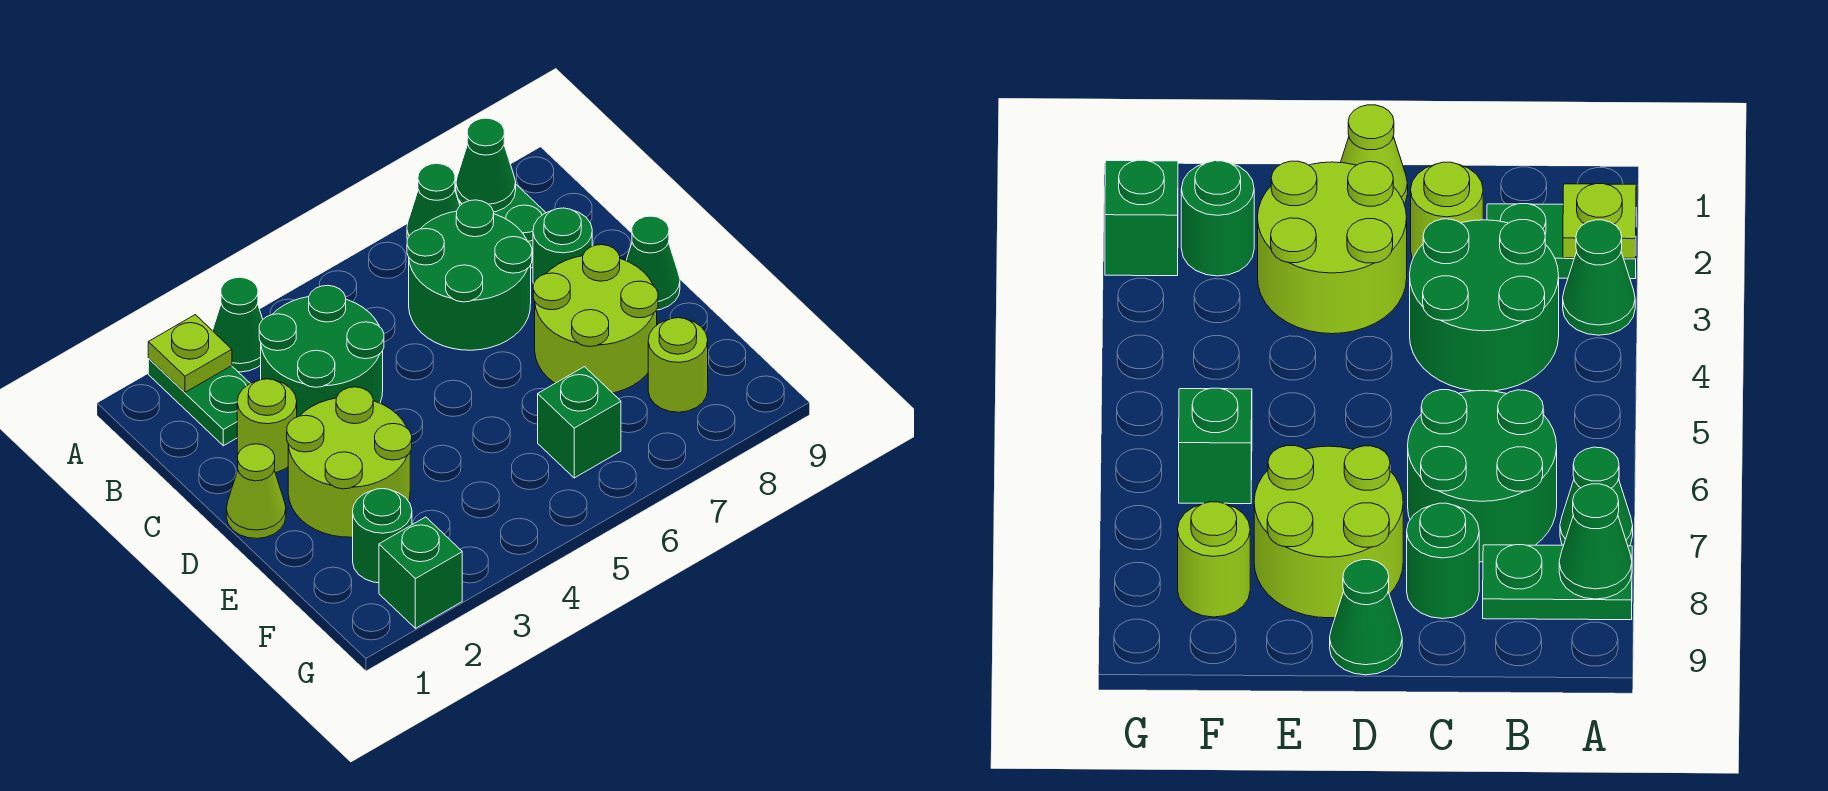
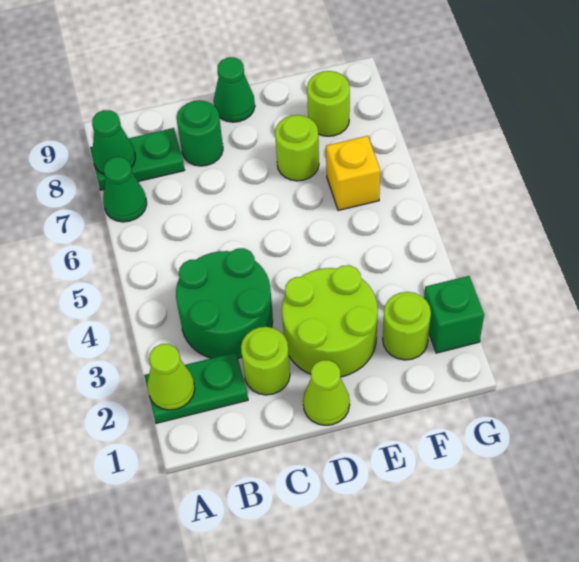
lime 1x1 plate [148,315,232,392] -> lime 1x1 cone [147,344,195,410]
green 1x1 cone [212,277,263,372] -> none
green 2x2 round brick [407,200,532,350] -> none
lime 2x2 round brick [533,245,658,393] -> lime 1x1 round brick [275,115,319,181]
green 1x1 round brick [353,489,412,583] -> lime 1x1 round brick [383,292,431,360]
green 1x1 brick [538,367,621,478] -> yellow 1x1 brick [326,136,380,210]

